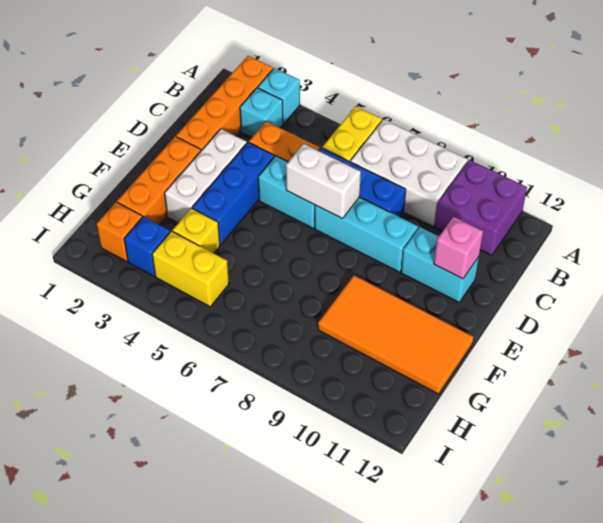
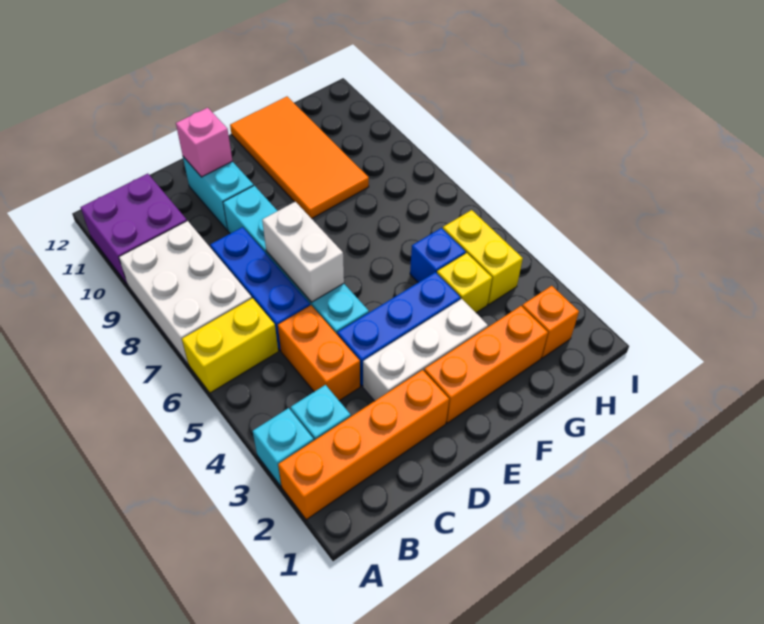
blue 1x1 brick [124,217,170,276] -> blue 1x1 brick moved to [410,228,466,282]

